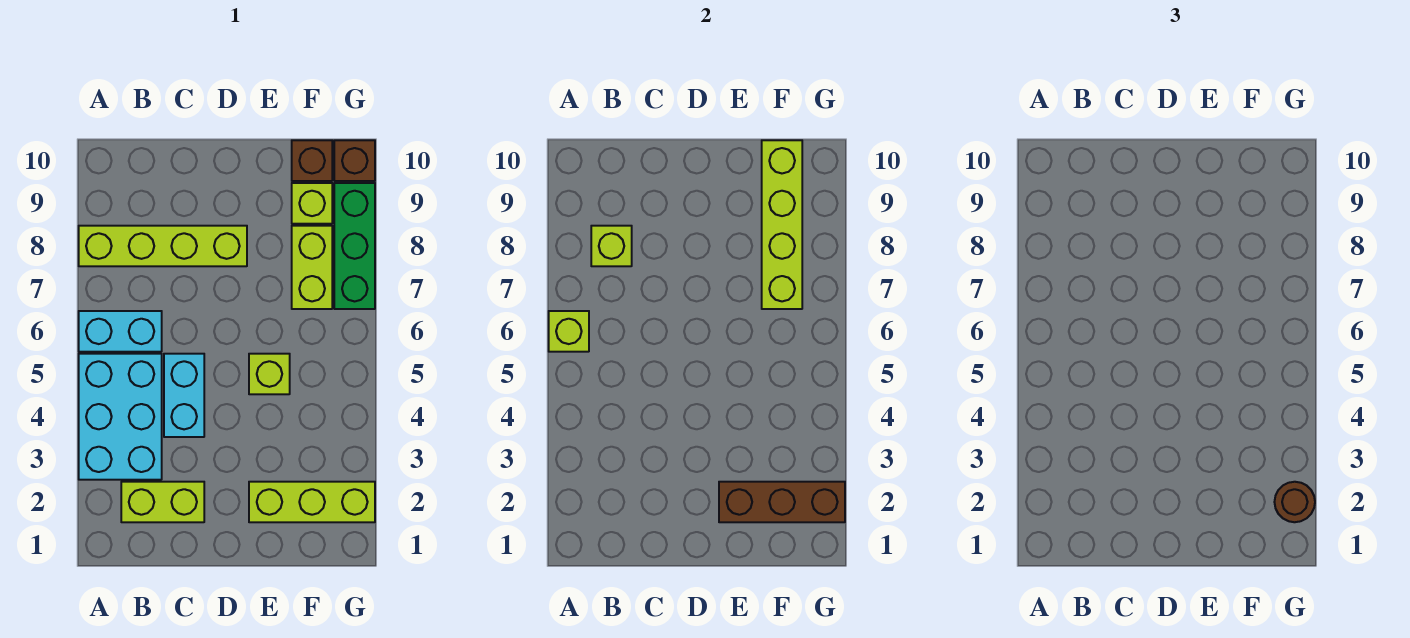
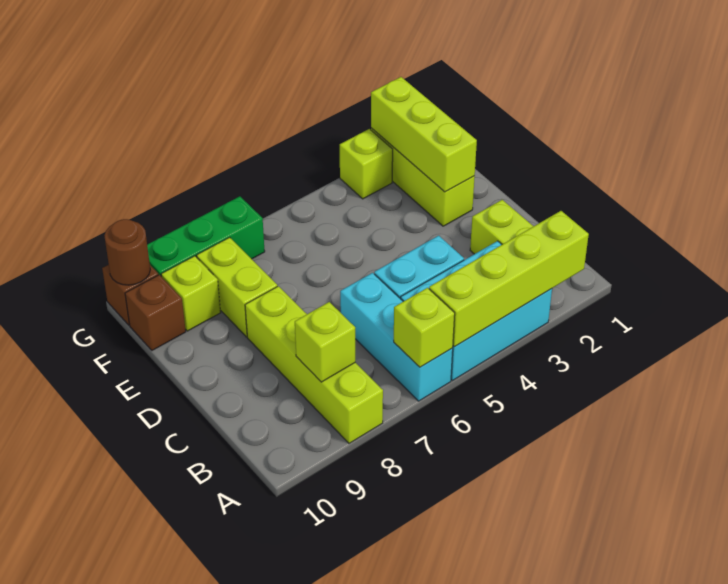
cyan 1x2 brick [79,311,162,352] -> cyan 1x3 brick [340,273,453,401]
brown 1x3 brick [719,482,845,522] -> lime 1x3 brick [371,77,477,192]
lime 1x1 brick [249,354,290,394] -> lime 1x1 brick moved to [340,129,393,199]
lime 1x2 brick [292,226,332,309] -> lime 1x2 brick turned to [197,237,277,337]
lime 1x4 brick [762,140,802,309] -> lime 1x4 brick moved to [429,211,589,347]
brown 1x1 round brick [1275,482,1315,522] -> brown 1x1 round brick moved to [104,219,150,285]

